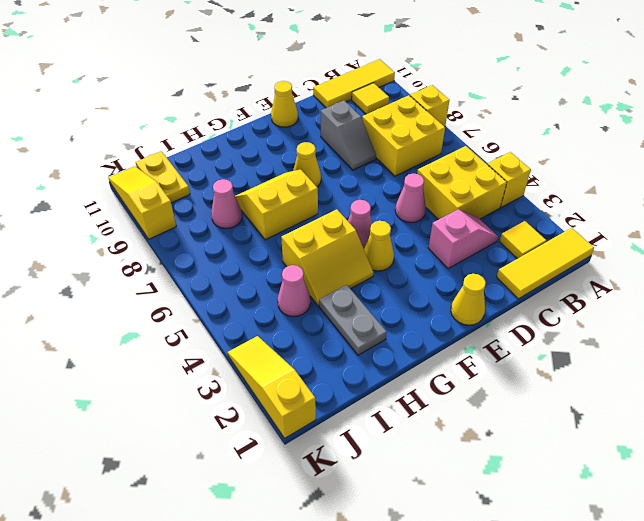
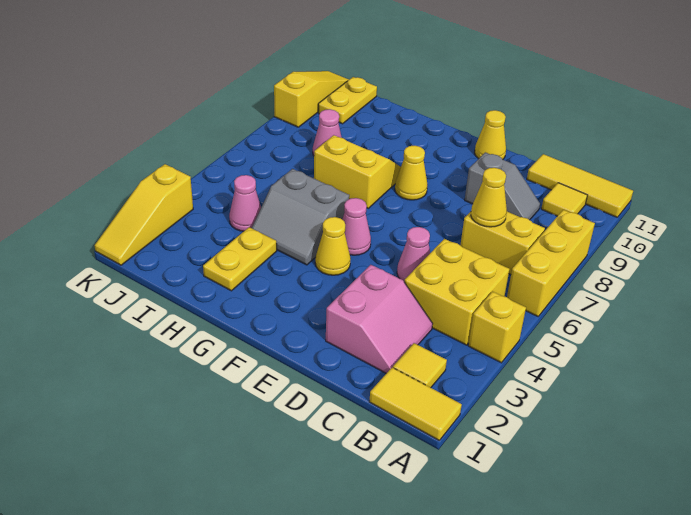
yellow 1x3 tile [497,228,594,299] -> yellow 1x2 tile [369,368,462,440]
yellow 1x1 brick [410,85,450,127] -> yellow 1x3 brick [507,210,595,316]
yellow 2x2 brick [362,95,445,176] -> yellow 1x2 brick [460,212,545,274]
pink 1x2 slope [428,210,498,269] -> pink 2x2 slope [326,265,433,373]
grey 1x2 slope [321,101,376,170] -> grey 1x2 slope turned to [465,152,540,220]
yellow 1x1 cone [451,274,486,325] -> yellow 1x1 cone moved to [471,168,507,227]
yellow 2x2 slope [281,209,373,306] -> grey 2x2 slope [252,169,349,265]
grey 1x2 plate [319,285,387,355] -> yellow 1x2 plate [203,227,277,291]
yellow 1x3 slope [228,336,316,438] -> yellow 1x3 slope turned to [95,164,193,265]

